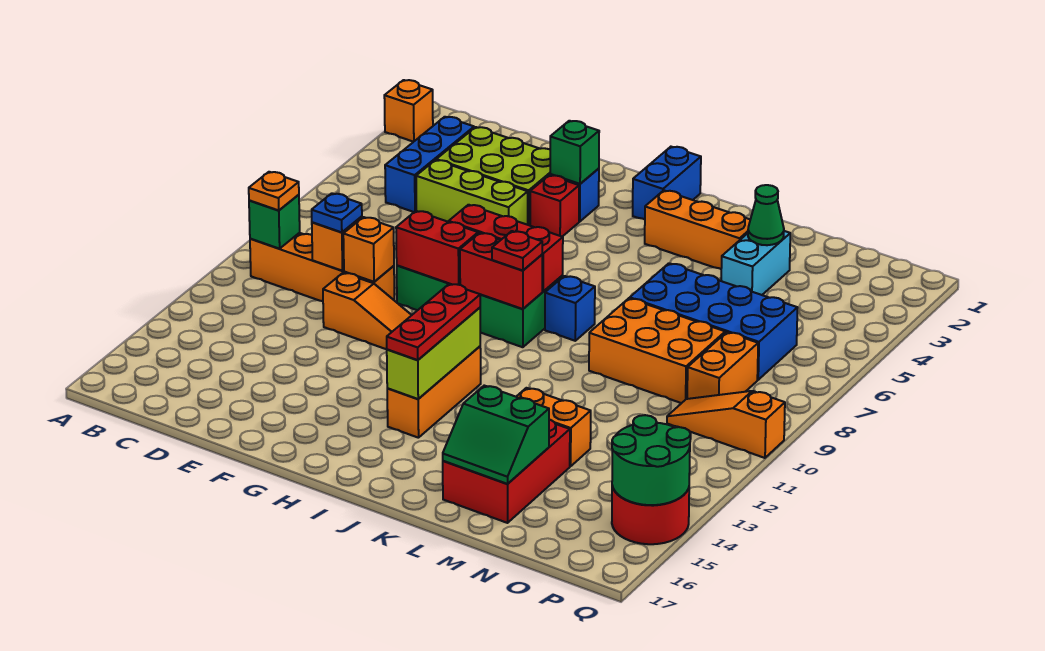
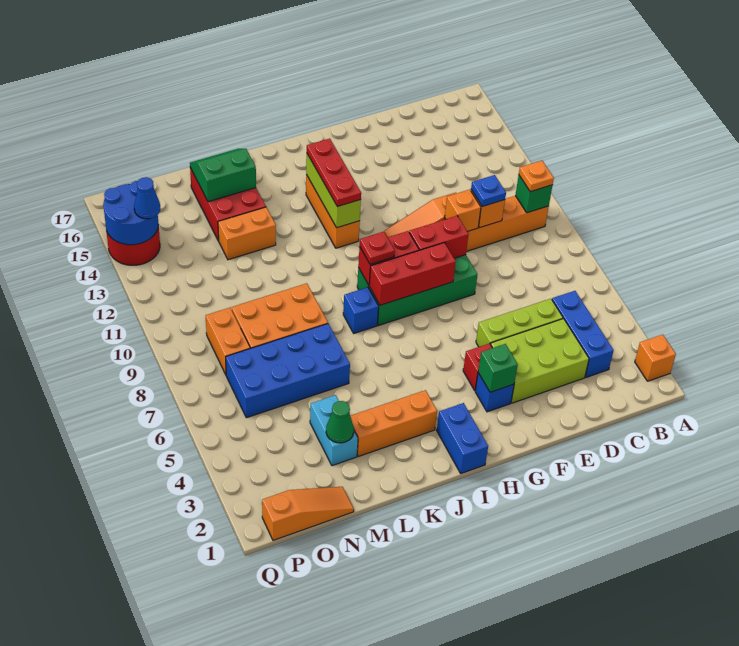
orange 1x3 slope [667,391,785,458] -> orange 1x3 slope moved to [262,487,354,540]
green 2x2 round brick [612,415,691,505] -> blue 2x2 round brick [103,181,158,245]
none -> blue 1x1 cone [134,177,161,219]

